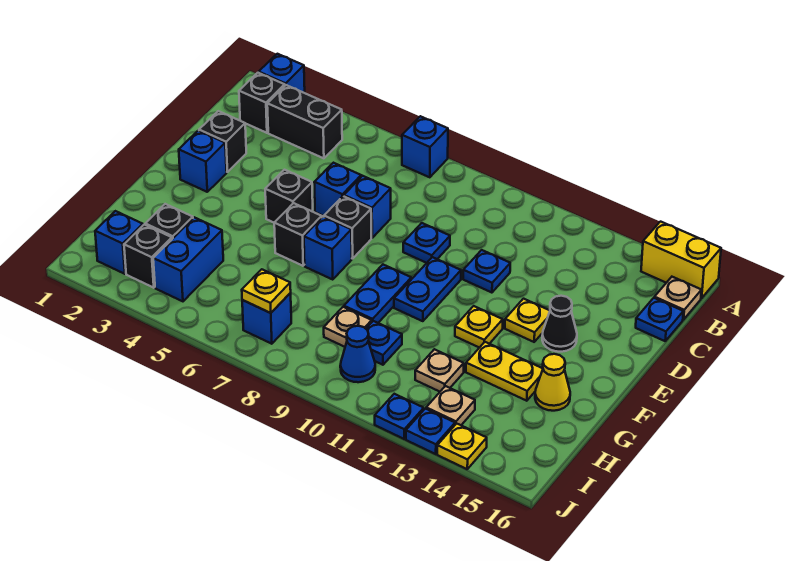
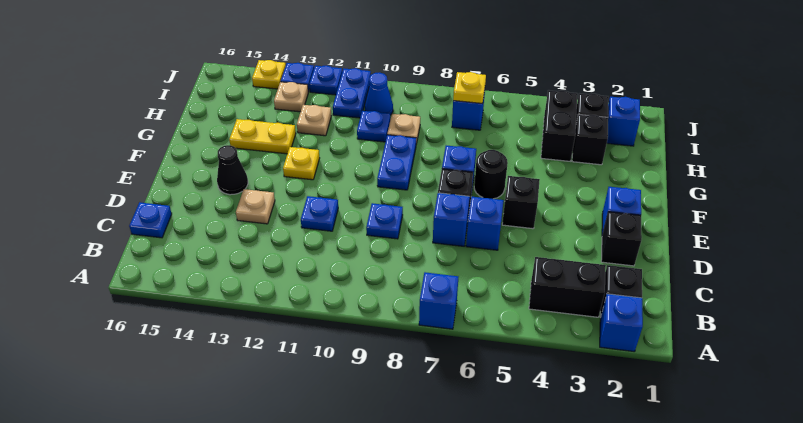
yellow 1x2 brick [641,222,721,298] -> none
tan 1x1 plate [654,277,701,320] -> tan 1x1 plate moved to [236,189,275,224]
blue 1x2 plate [394,257,461,321] -> blue 1x2 plate moved to [333,68,371,118]
yellow 1x1 plate [505,299,550,342] -> none
black 1x1 brick [274,203,322,266] -> black 1x1 round brick [474,150,508,199]
yellow 1x1 cone [535,354,570,411] -> none
blue 1x2 brick [153,217,223,301] -> black 1x2 brick [541,90,577,161]

